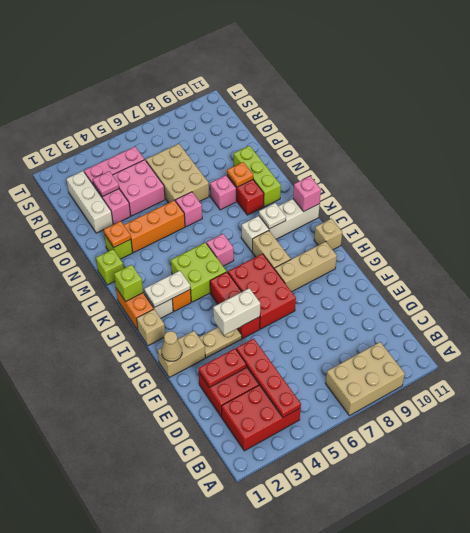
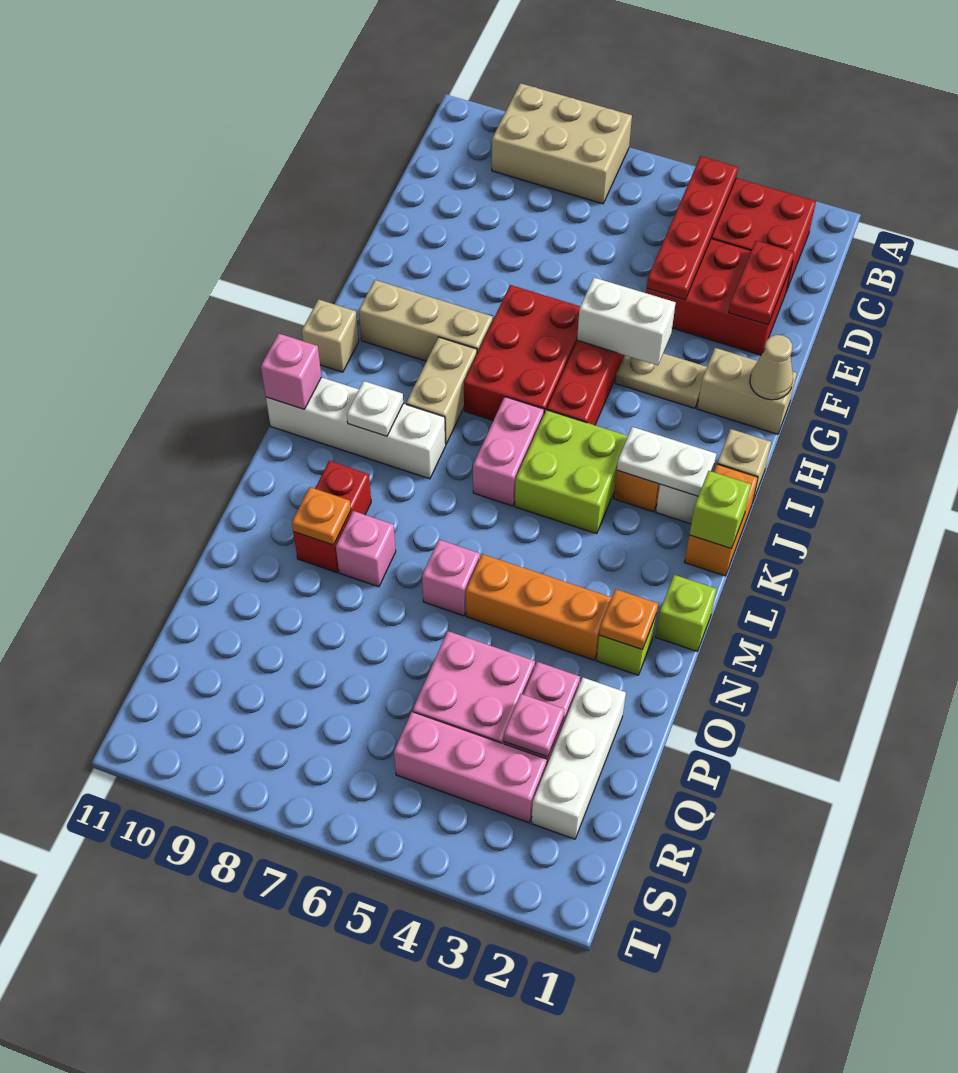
red 1x2 plate [198,349,246,388] -> red 1x2 plate turned to [729,241,795,325]
pink 1x1 brick [206,234,234,266] -> pink 1x2 brick [473,397,544,506]
lime 1x3 brick [234,146,281,207] -> none
tan 2x3 brick [146,144,209,203] -> none

